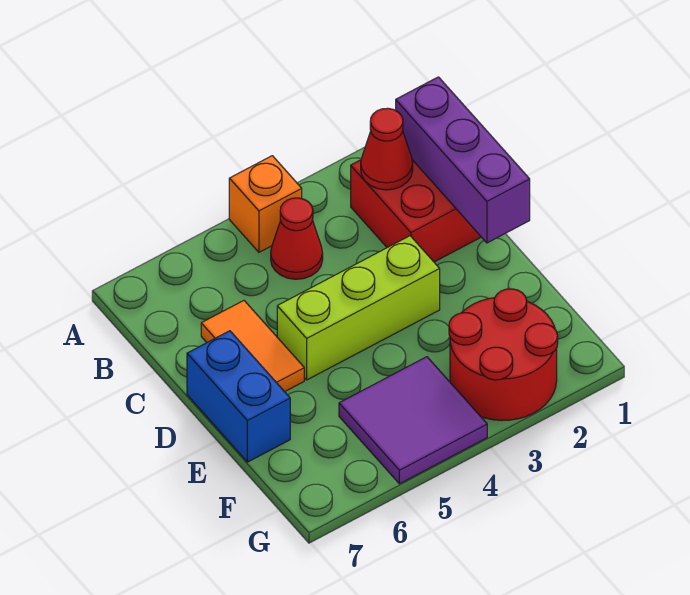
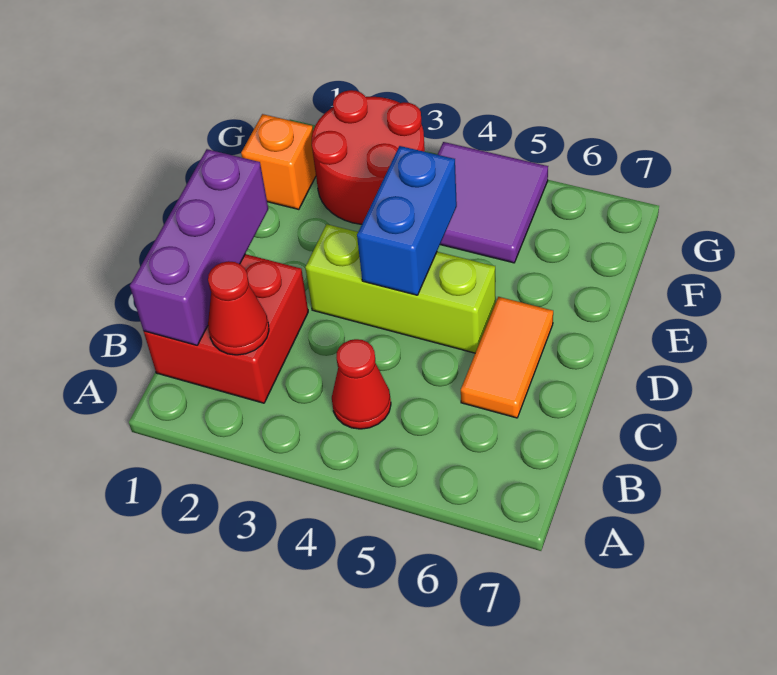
orange 1x1 brick [229,156,302,252] -> orange 1x1 brick moved to [241,114,316,209]
blue 1x2 brick [187,331,290,462] -> blue 1x2 brick moved to [357,146,457,295]

